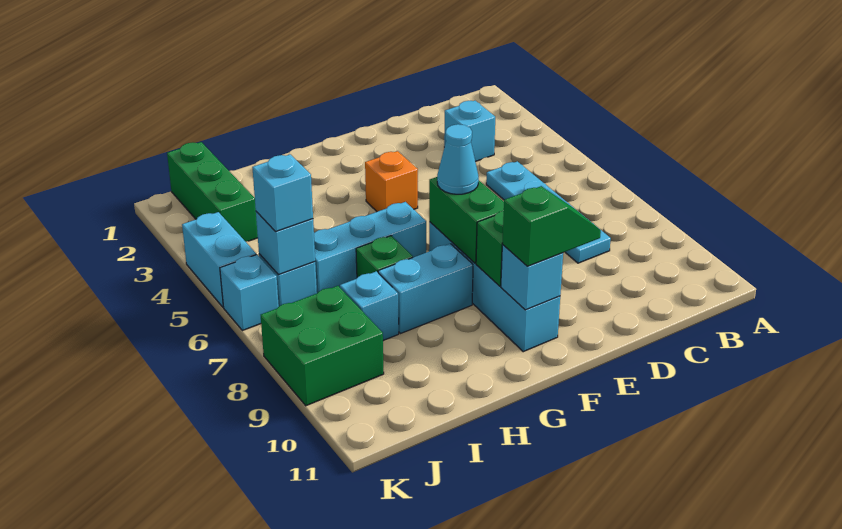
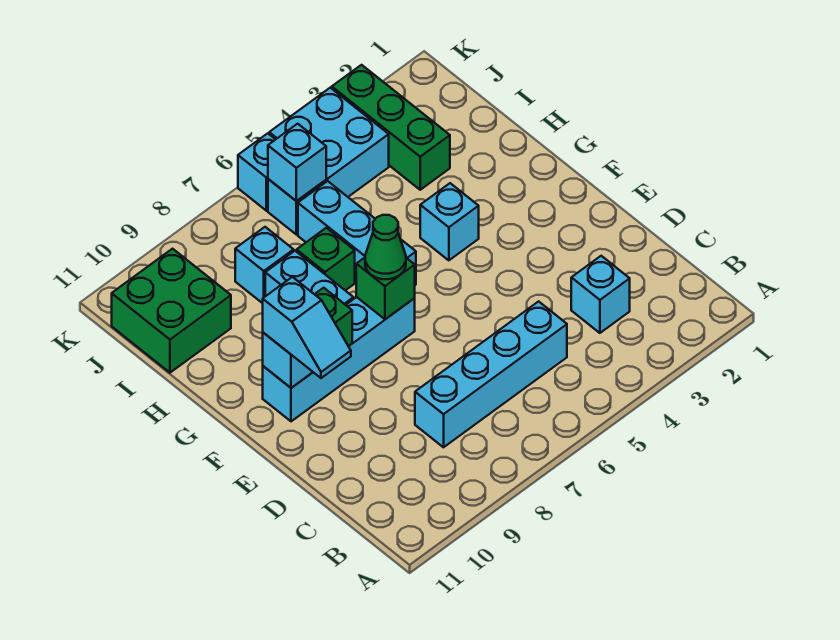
cyan 1x4 plate [486,161,611,263] -> cyan 1x4 brick [415,301,567,447]
green 1x2 slope [502,186,601,266] -> cyan 1x2 slope [263,277,351,378]
orange 1x1 brick [365,151,418,212] -> none
green 1x2 brick [429,177,504,263] -> green 1x1 brick [356,258,415,319]
cyan 1x1 cone [437,124,479,194] -> green 1x1 cone [365,215,406,279]
green 1x3 brick [167,142,258,242] -> green 1x3 brick turned to [332,65,450,190]
cyan 1x1 brick [252,154,313,232] -> cyan 1x1 brick moved to [420,183,479,260]
green 2x2 brick [261,286,384,406] -> green 2x2 brick moved to [112,249,231,373]
cyan 1x2 brick [182,212,256,307] -> cyan 2x2 brick [269,88,389,197]

